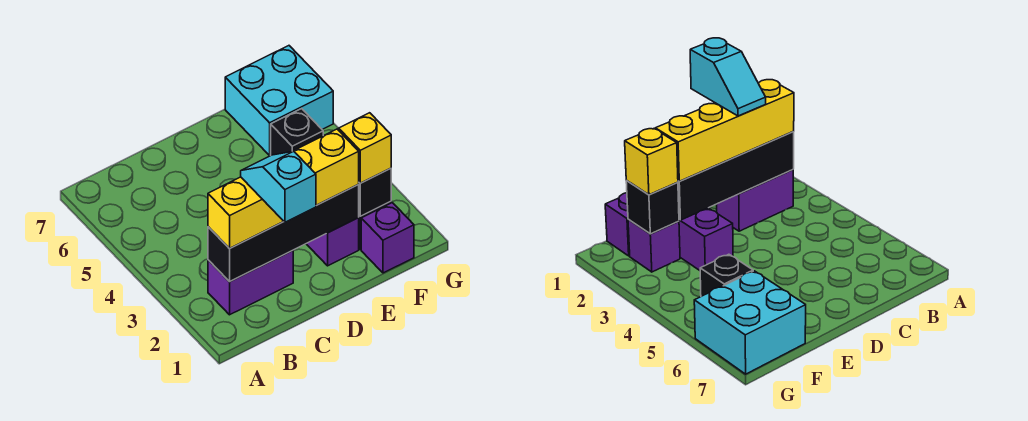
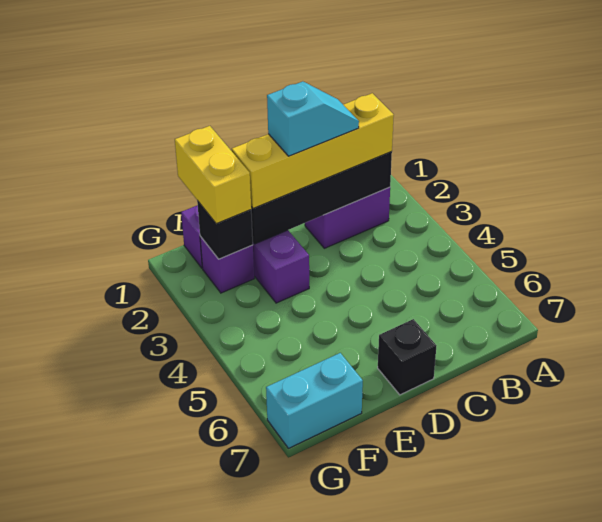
cyan 1x2 slope [241,151,316,222] -> cyan 1x2 slope turned to [267,81,359,156]
yellow 1x1 brick [339,113,391,183] -> yellow 1x2 brick [175,126,251,224]
black 1x1 brick [271,109,323,155] -> black 1x1 brick moved to [378,319,436,395]
cyan 2x2 brick [225,46,333,155] -> cyan 1x2 brick [266,353,363,448]

